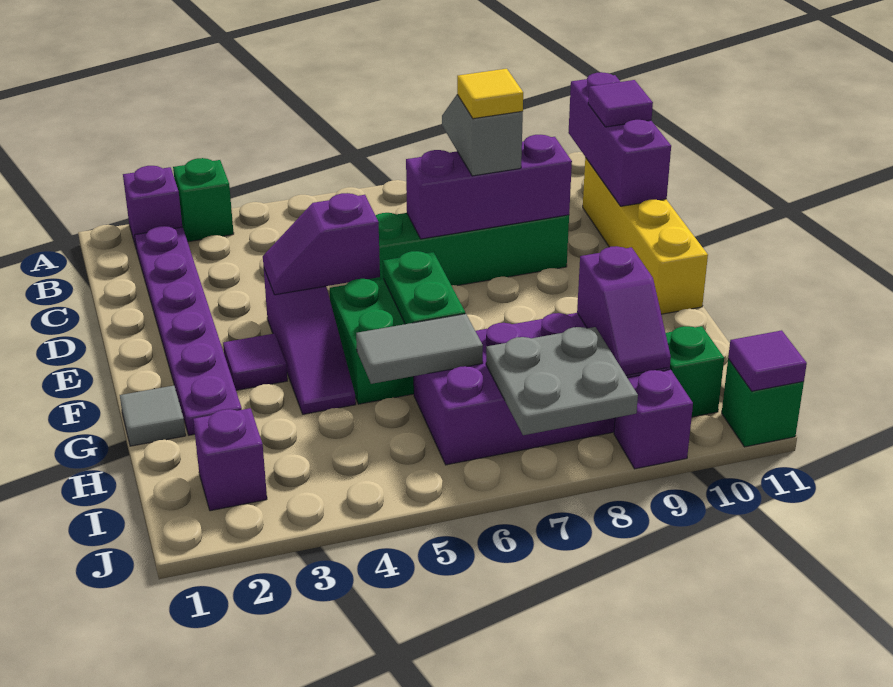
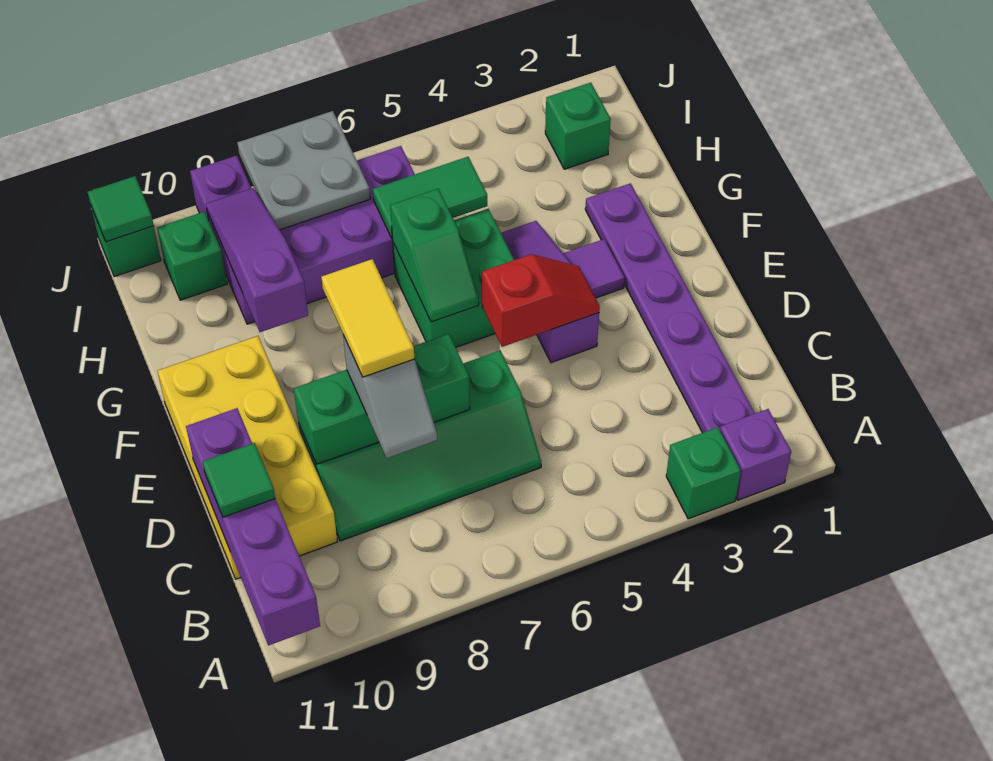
purple 1x3 brick [568,72,671,206] -> purple 1x4 brick [186,408,320,646]
yellow 1x4 brick [583,158,708,314] -> yellow 2x4 brick [158,336,337,579]
purple 1x1 tile [588,80,653,127] -> green 1x1 tile [203,443,275,517]
purple 1x3 brick [406,135,572,239] -> green 1x3 brick [294,334,470,464]
yellow 1x1 tile [457,69,523,119] -> yellow 1x2 tile [322,259,414,377]
purple 1x2 slope [263,193,380,295] -> red 1x2 slope [482,254,600,347]
green 1x2 plate [383,251,465,324] -> green 1x2 slope [390,189,479,322]
grey 1x1 tile [120,386,186,446] -> none
grey 1x2 tile [356,314,483,384] -> green 1x2 tile [373,157,487,239]
purple 1x2 slope [577,246,671,375] -> purple 1x3 slope [206,188,308,332]
purple 1x1 brick [193,408,267,511] -> green 1x1 brick [545,83,611,169]
purple 1x1 tile [728,330,807,391] -> green 1x1 tile [88,176,154,242]

